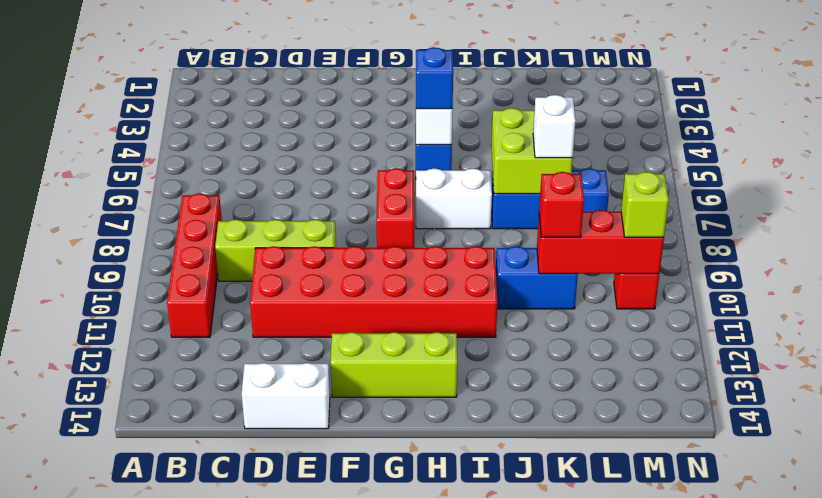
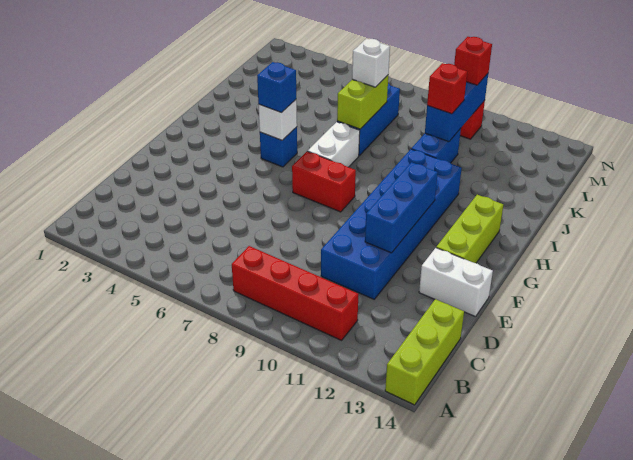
lime 1x3 brick [215,220,336,281] -> lime 1x3 brick moved to [385,299,464,405]
red 2x6 brick [250,246,497,337] -> blue 2x6 brick [321,149,462,299]
white 1x2 brick [242,363,330,429] -> white 1x2 brick turned to [419,248,493,317]
none -> blue 1x3 brick [365,162,438,253]
lime 2x2 brick [491,108,573,194] -> lime 1x2 brick [337,75,388,129]
red 1x3 brick [537,210,664,274] -> blue 1x3 brick [425,74,488,142]
lime 1x1 brick [621,172,669,237] -> red 1x1 brick [454,37,492,85]

